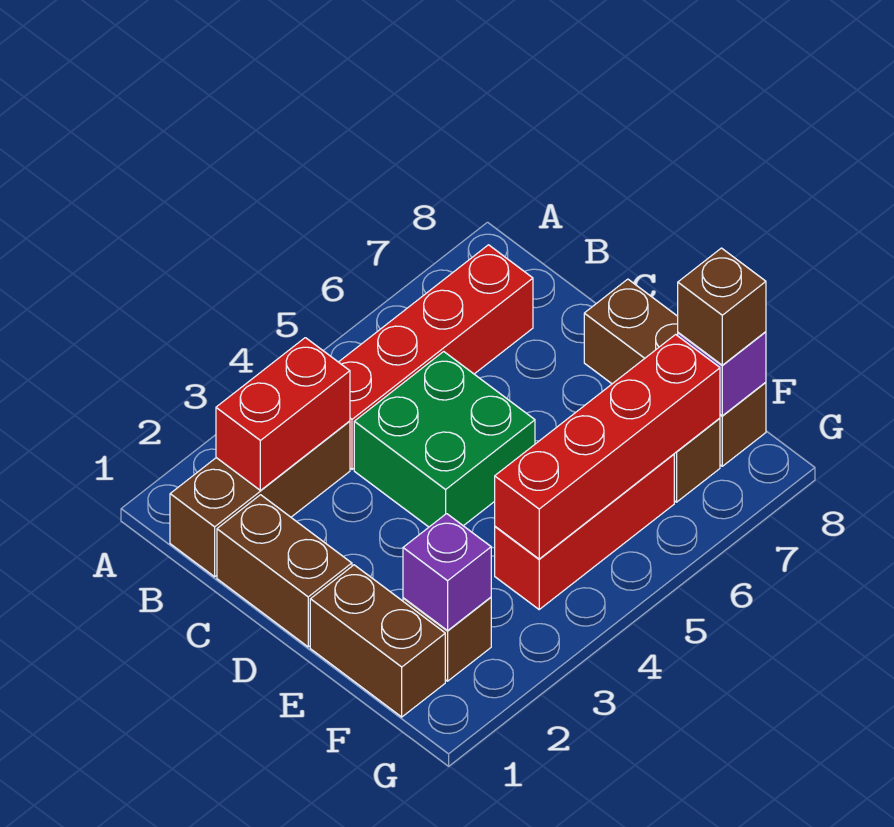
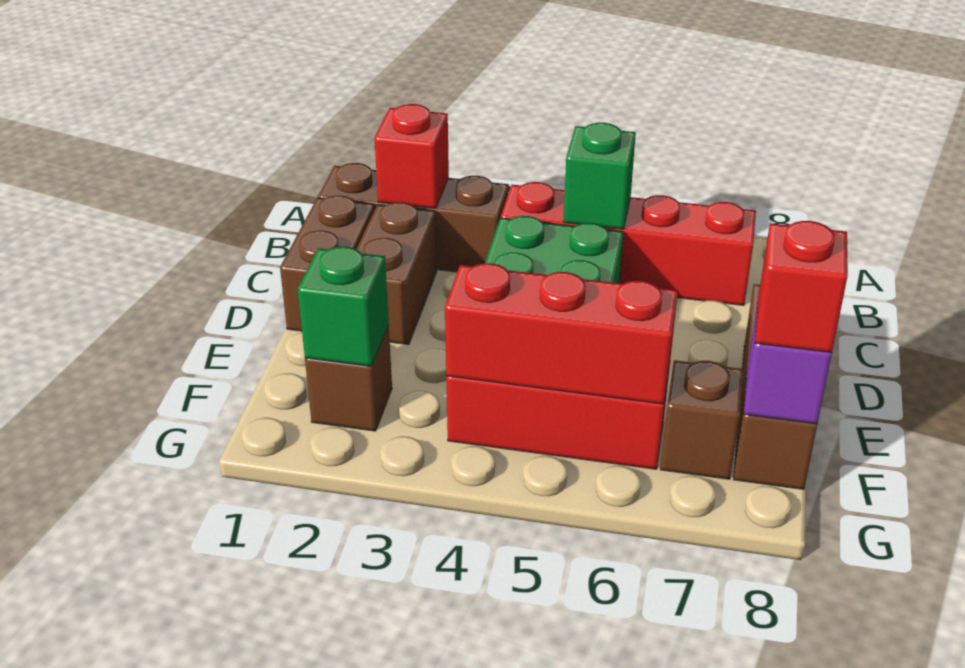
red 1x2 brick [216,338,350,490] -> red 1x1 brick [375,104,449,208]
none -> green 1x1 brick [563,123,636,229]
brown 1x2 brick [310,565,445,717] -> brown 1x2 brick moved to [356,202,437,345]
purple 1x1 brick [403,514,491,631] -> green 1x1 brick [298,247,389,366]
red 1x4 brick [495,335,720,559] -> red 1x3 brick [445,263,678,404]
brown 1x1 brick [678,248,766,365] -> red 1x1 brick [755,221,848,353]

